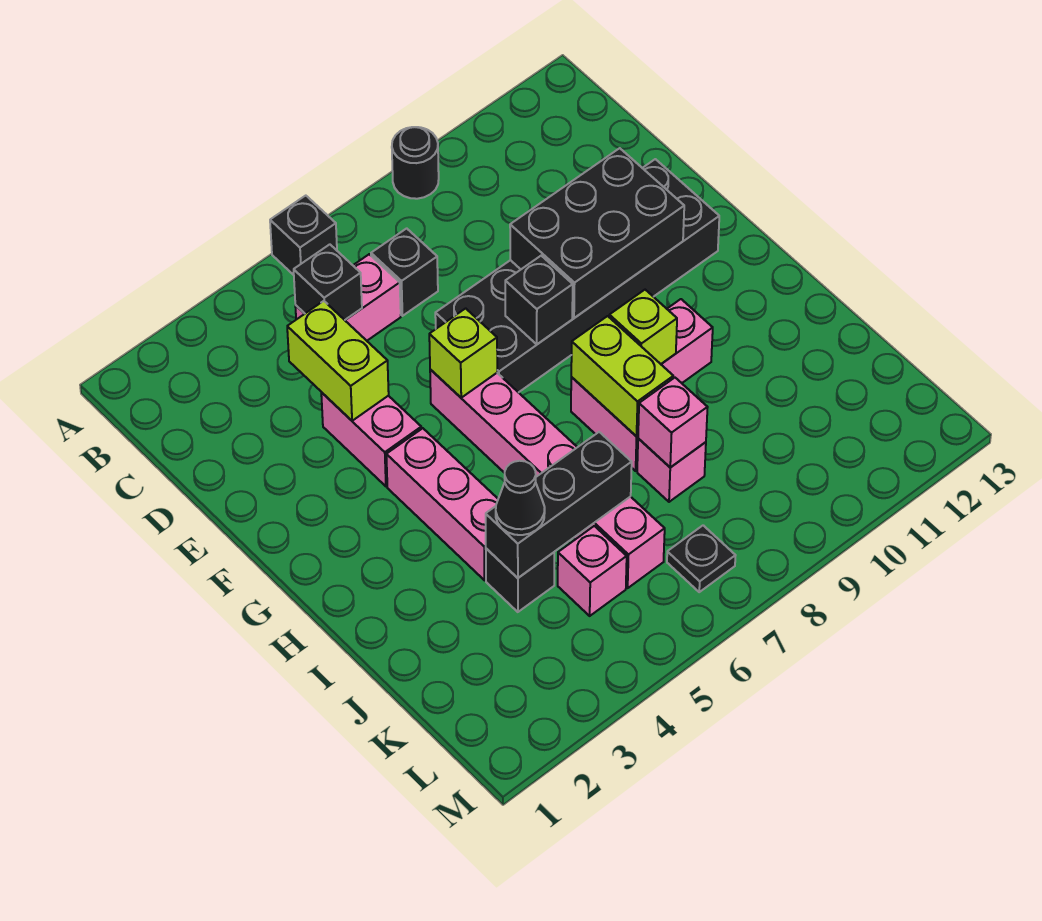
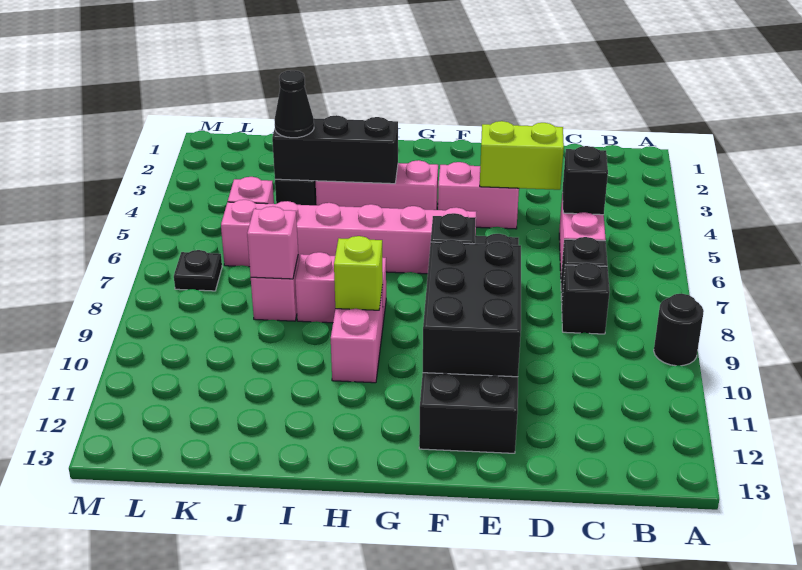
black 1x1 brick [270,196,337,275] -> black 1x1 brick moved to [562,263,610,334]
lime 1x1 brick [429,308,497,398] -> none
lime 1x2 brick [571,316,673,437] -> none
black 1x3 brick [486,432,632,578] -> black 1x3 brick turned to [272,115,398,184]

